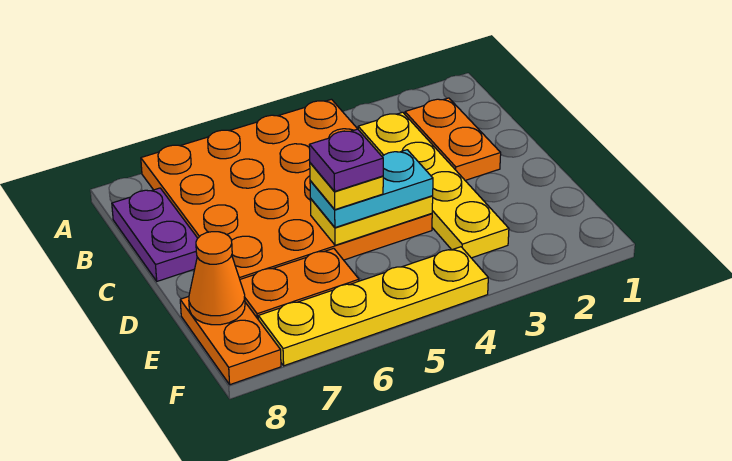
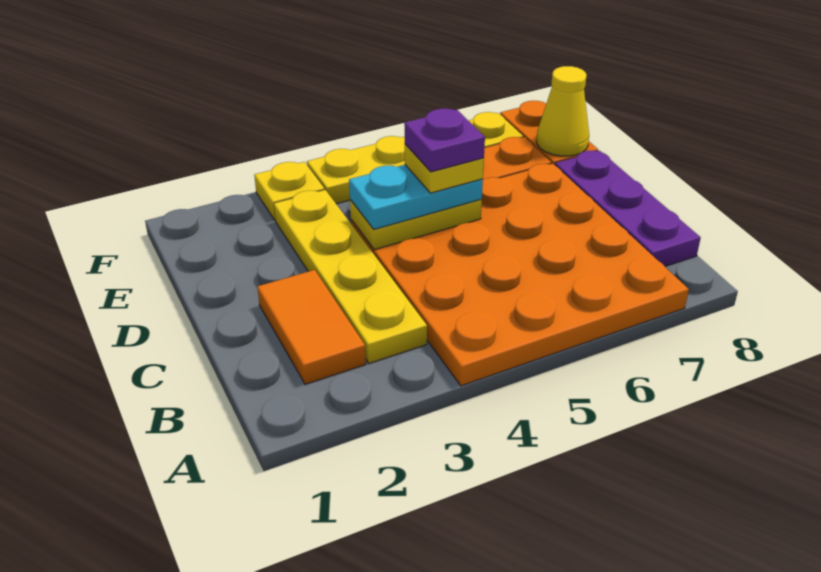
orange 1x2 plate [405,98,501,180] -> orange 1x2 tile [257,270,366,384]
purple 1x2 plate [112,188,198,281] -> purple 1x3 plate [555,151,701,266]
orange 1x1 cone [189,232,245,325] -> yellow 1x1 cone [537,66,589,156]
none -> yellow 1x1 plate [254,162,325,220]

